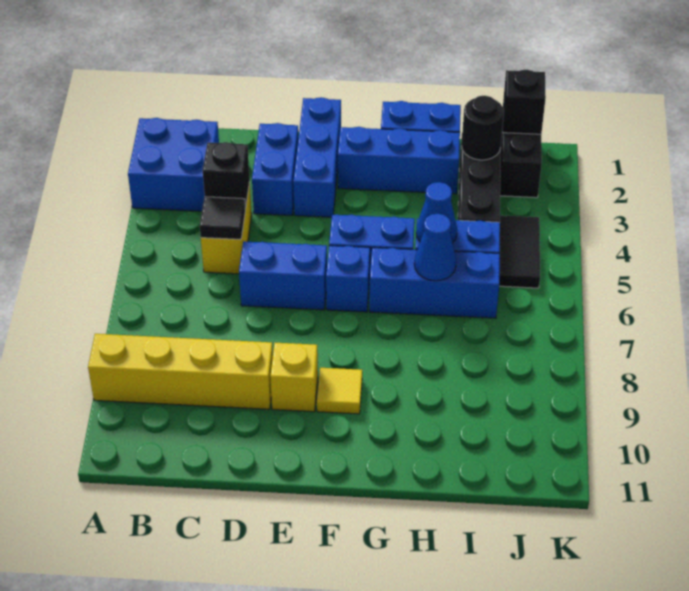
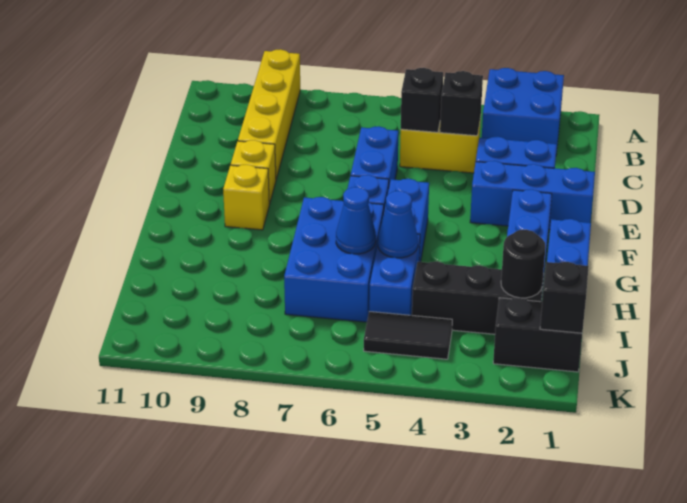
black 1x1 tile [200,197,245,239] -> black 1x1 brick [401,68,443,132]
yellow 1x1 tile [317,368,362,414] -> yellow 1x1 brick [223,165,269,230]
blue 1x3 brick [369,248,500,318] -> blue 2x3 brick [284,197,384,322]

